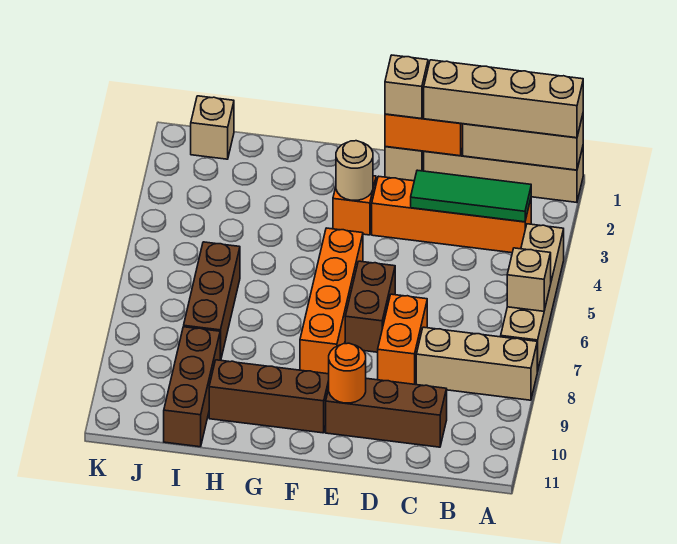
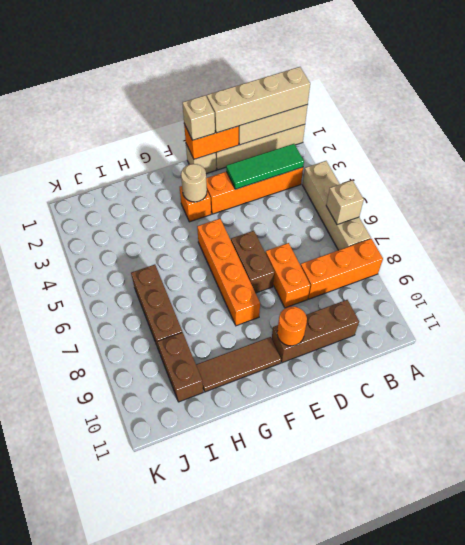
tan 1x3 brick [416,327,537,400] -> orange 1x3 brick [301,239,383,299]
brown 1x3 brick [209,360,329,433] -> brown 1x3 tile [196,337,281,392]
brown 1x3 brick [164,327,220,447] -> brown 1x2 brick [158,332,203,402]
tan 1x1 brick [191,96,234,159] -> none

